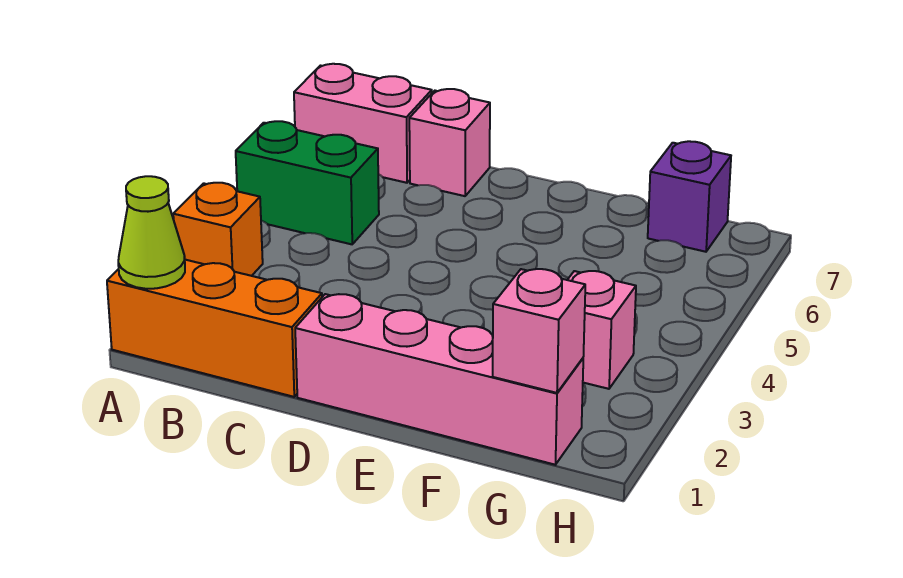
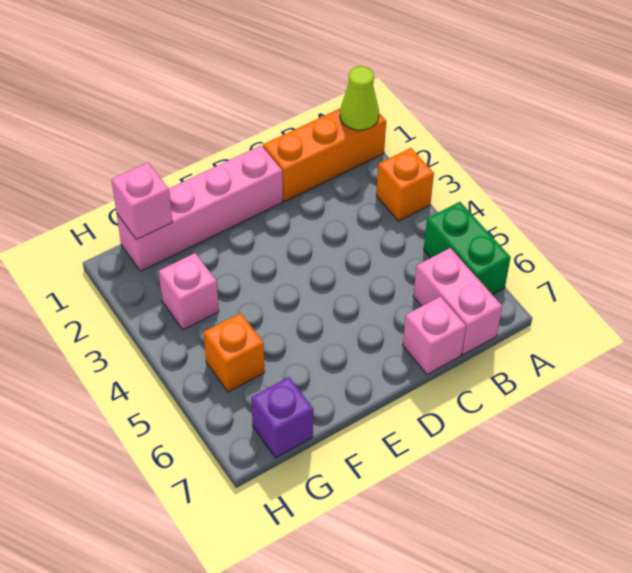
green 1x2 brick [236,121,379,244] -> green 1x2 brick turned to [424,202,511,295]
pink 1x2 brick [294,64,432,183] -> pink 1x2 brick turned to [413,248,502,355]
none -> orange 1x1 brick [204,313,264,392]

